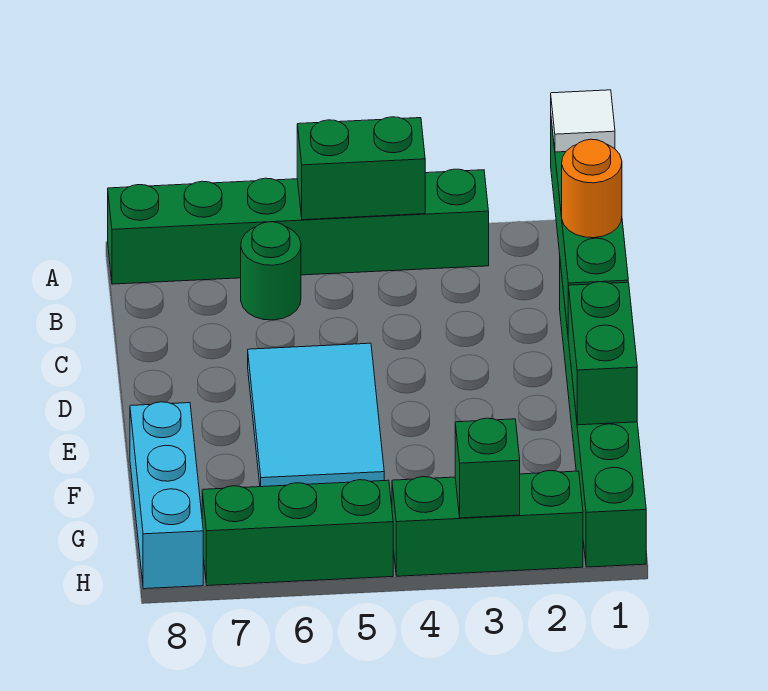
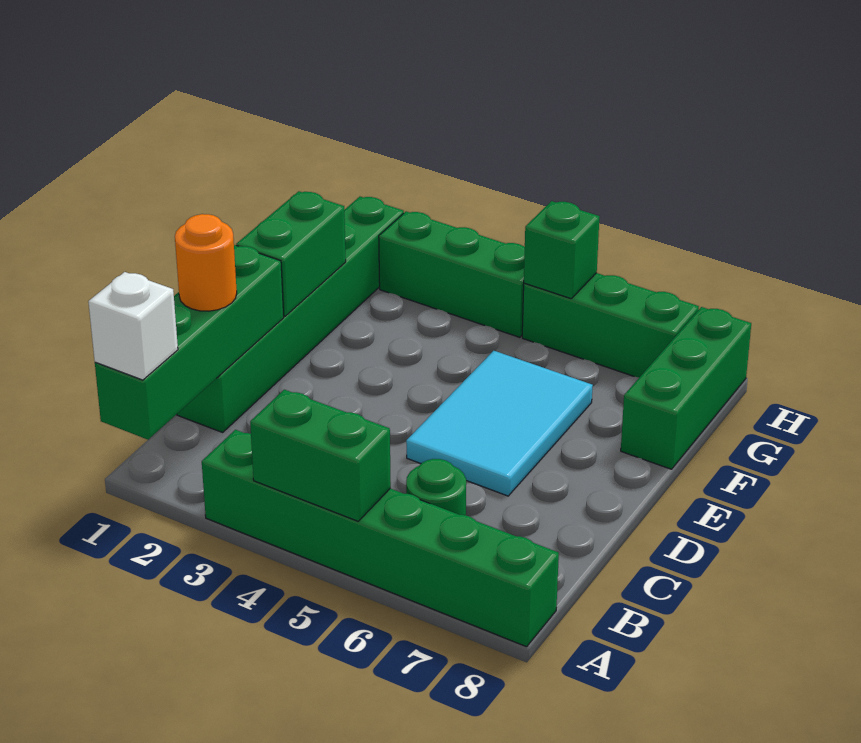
white 1x1 tile [551,90,615,152] -> white 1x1 brick [88,272,178,380]
cyan 1x3 brick [130,402,203,589] -> green 1x3 brick [621,307,751,469]
green 1x1 brick [455,418,520,518] -> green 1x1 brick moved to [524,201,600,299]

